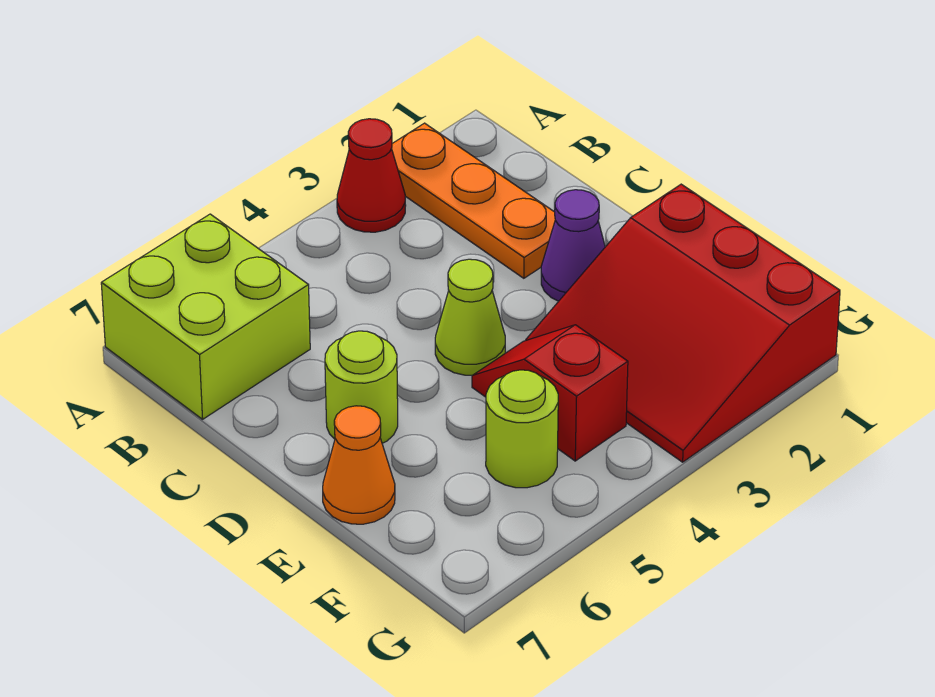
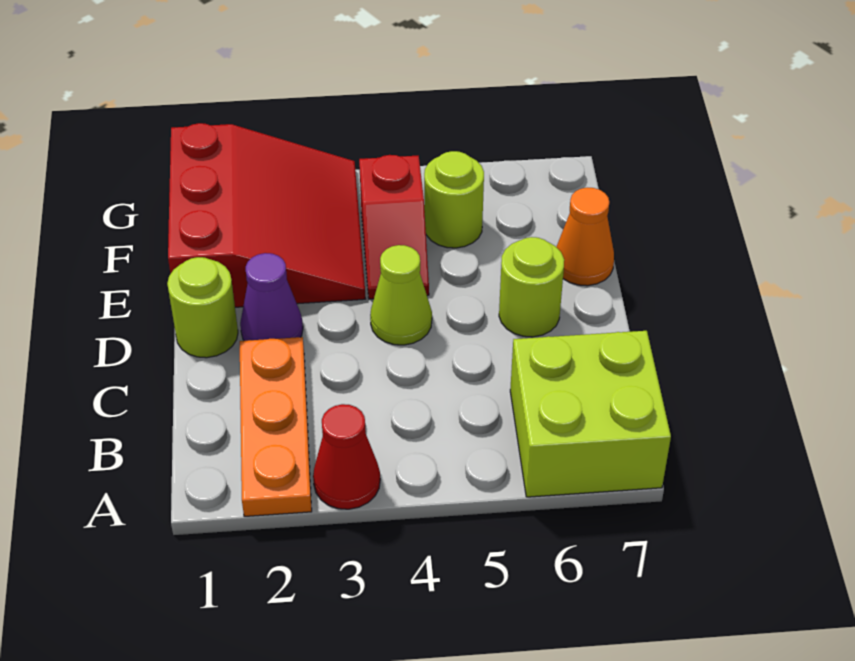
none -> lime 1x1 round brick [167,257,238,358]

